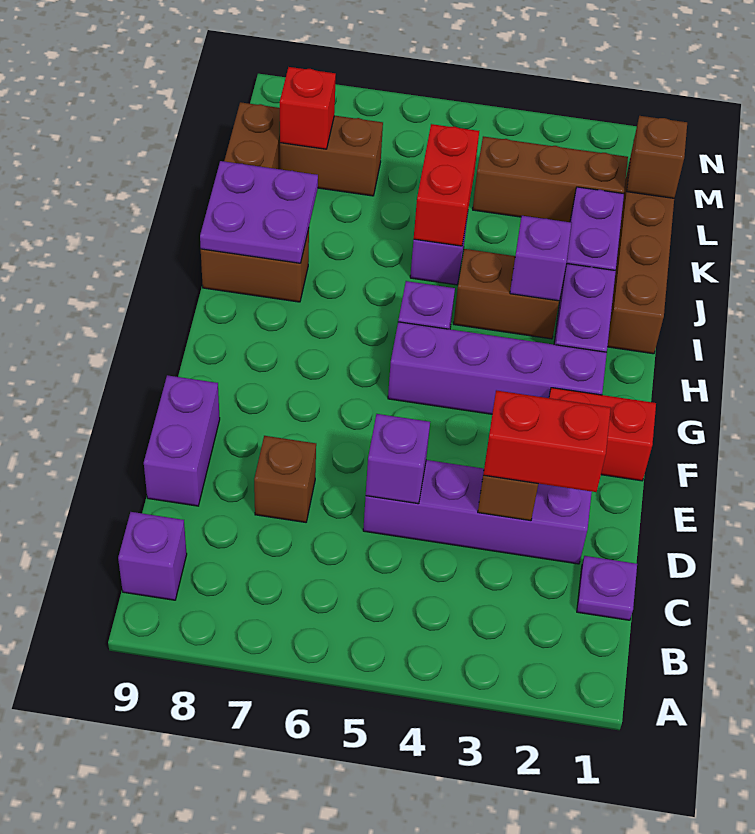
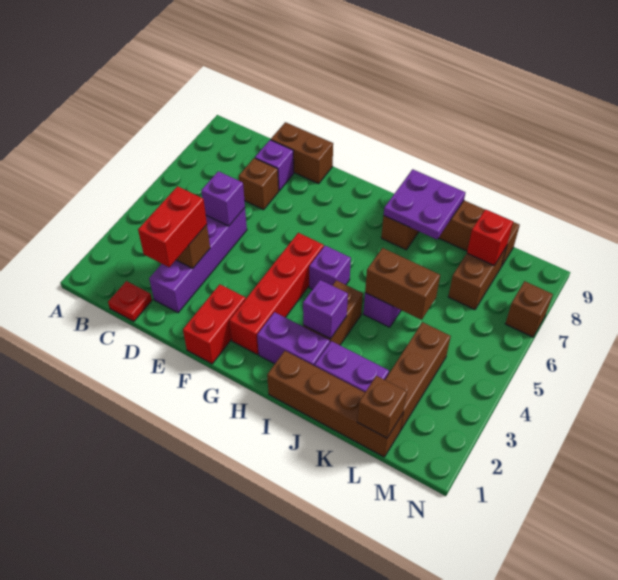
purple 1x1 brick [118,512,187,600] -> purple 1x1 brick moved to [255,140,294,191]
purple 1x1 plate [577,556,637,620] -> red 1x1 plate [108,281,152,321]
purple 1x2 brick [144,375,220,506] -> brown 1x2 brick [271,122,333,184]
purple 1x4 brick [388,322,607,414] -> red 1x4 brick [229,233,324,354]
red 1x2 brick [414,124,479,246] -> brown 1x2 brick [365,248,440,320]
none -> brown 1x1 brick [505,281,553,337]

